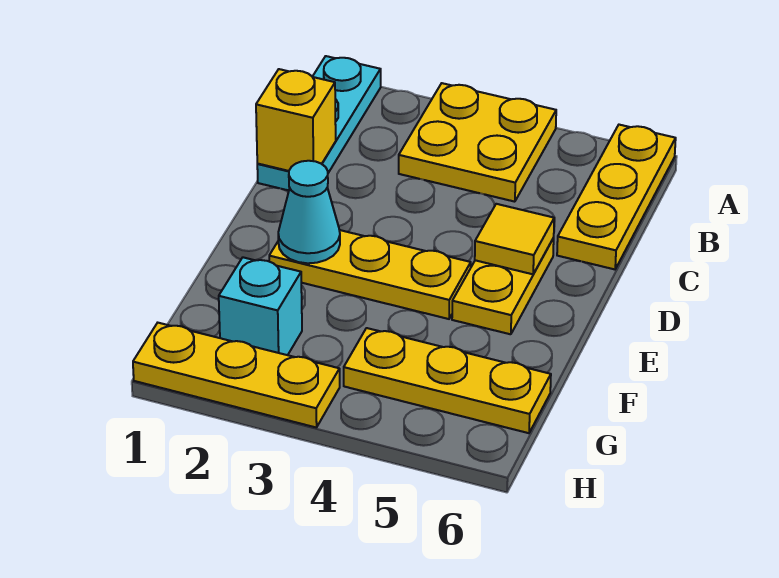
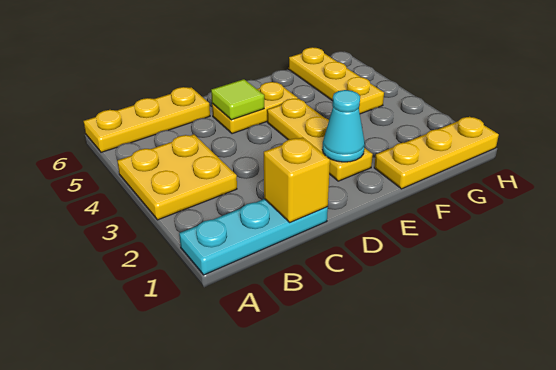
yellow 1x1 tile [475,204,554,274] -> lime 1x1 tile [211,79,264,120]
cyan 1x1 brick [219,257,302,355] -> none
yellow 1x3 plate [133,323,340,428] -> yellow 1x3 plate turned to [374,117,499,189]

